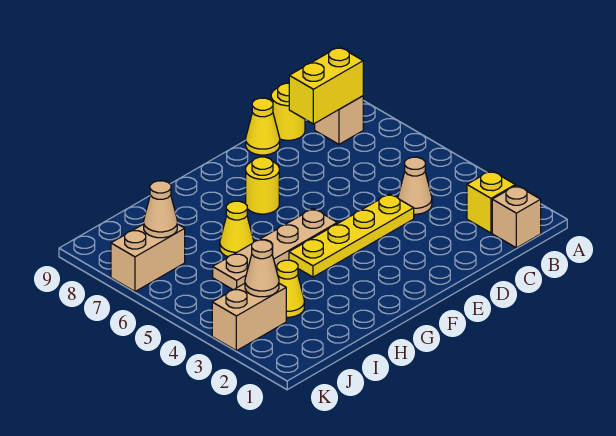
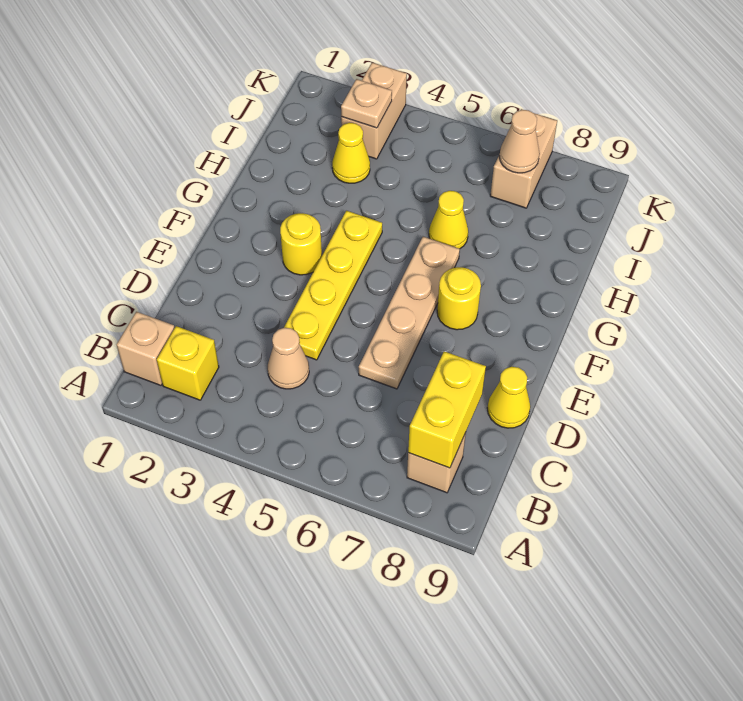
yellow 1x1 round brick [271,83,305,140] -> yellow 1x1 round brick moved to [280,213,322,275]
tan 1x4 plate [213,209,337,290] -> tan 1x4 plate moved to [359,237,460,389]
tan 1x1 cone [245,240,279,297] -> tan 1x1 plate [341,79,392,128]

